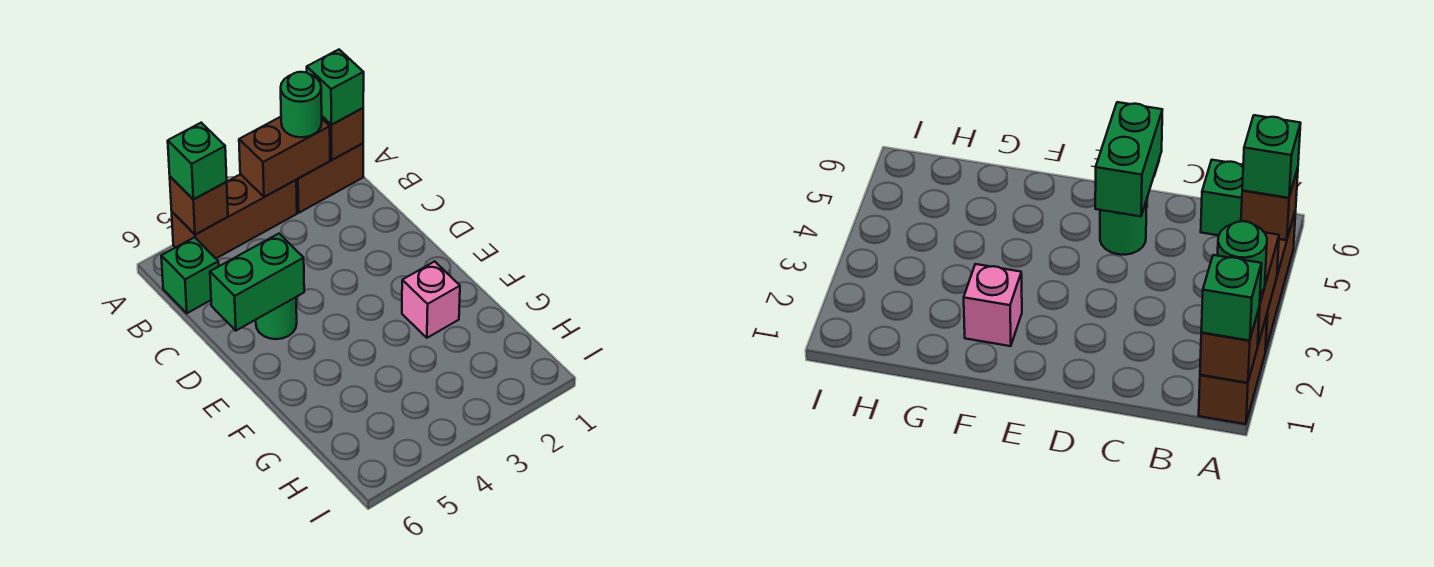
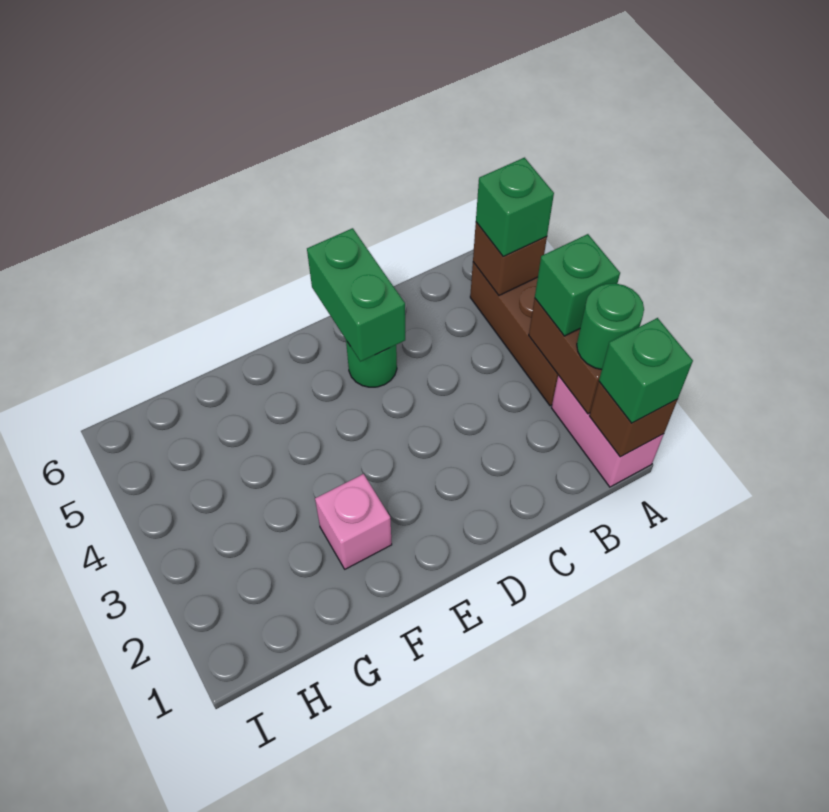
brown 1x2 brick [296,143,363,213] -> pink 1x2 brick [552,375,664,487]
green 1x1 brick [161,237,219,313] -> green 1x1 brick moved to [535,234,620,336]

